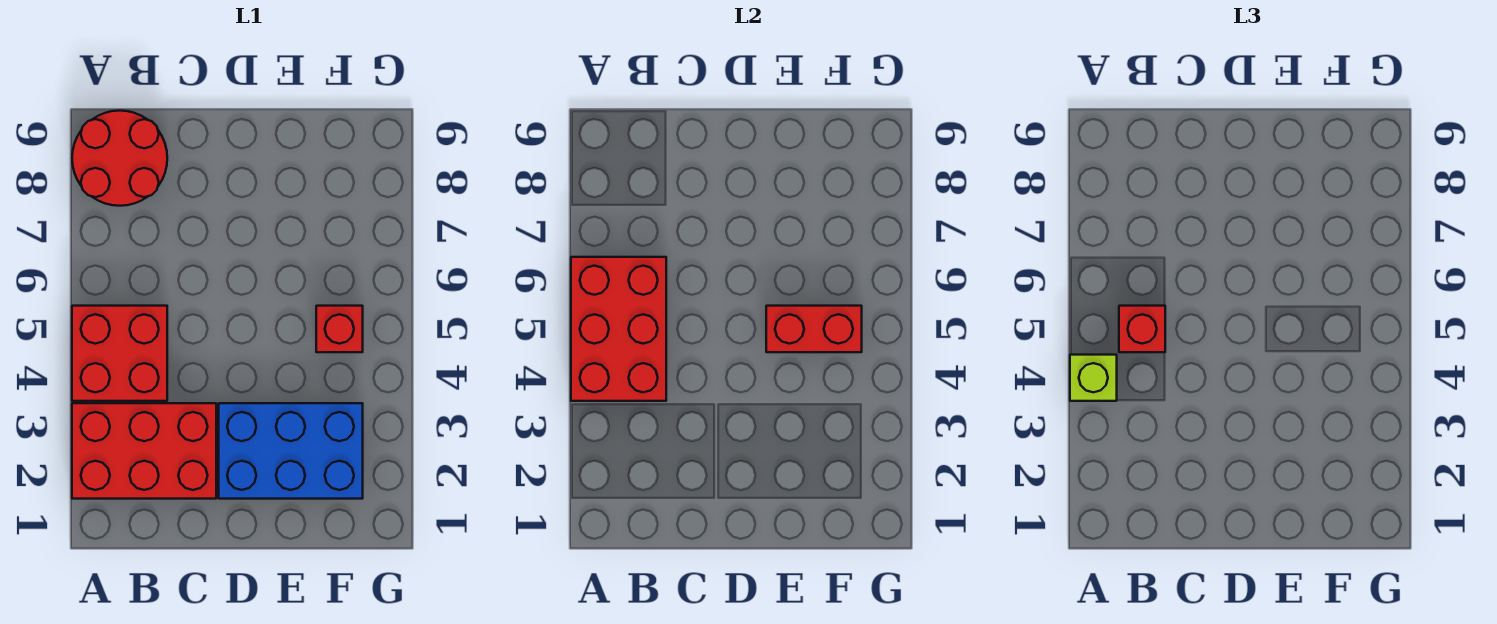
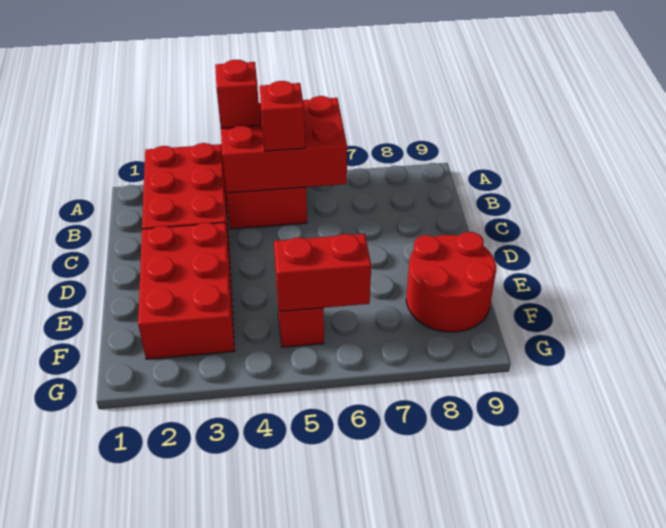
lime 1x1 brick [1070,355,1117,401] -> red 1x1 brick [215,60,260,128]
red 2x2 round brick [72,111,167,206] -> red 2x2 round brick moved to [406,232,496,332]
blue 2x3 brick [219,403,363,499] -> red 2x3 brick [138,223,235,359]
red 1x2 brick [766,306,862,352] -> red 1x2 brick turned to [274,234,371,311]

